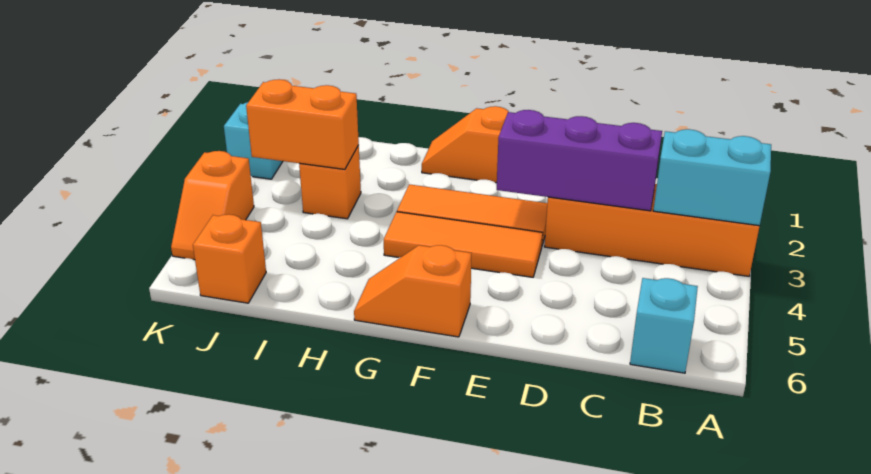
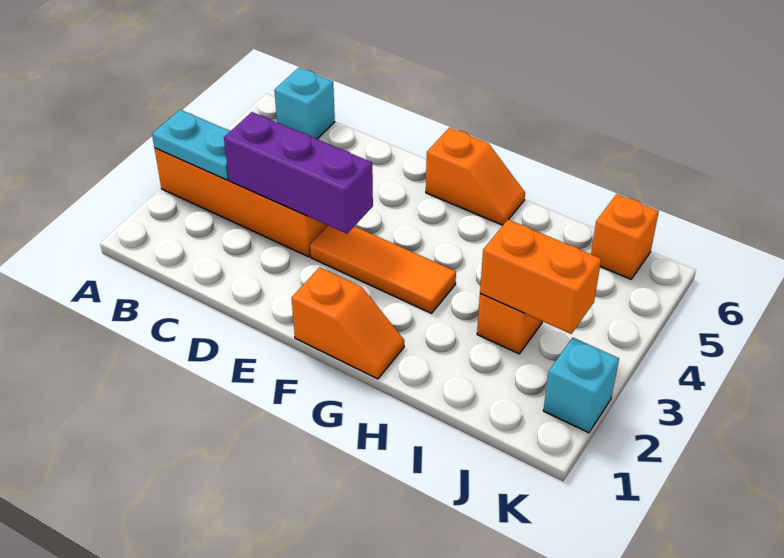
cyan 1x2 brick [653,129,771,226] -> cyan 1x2 plate [152,110,230,180]
orange 1x3 tile [384,212,543,277] -> none
orange 1x2 slope [171,151,254,260] -> none

